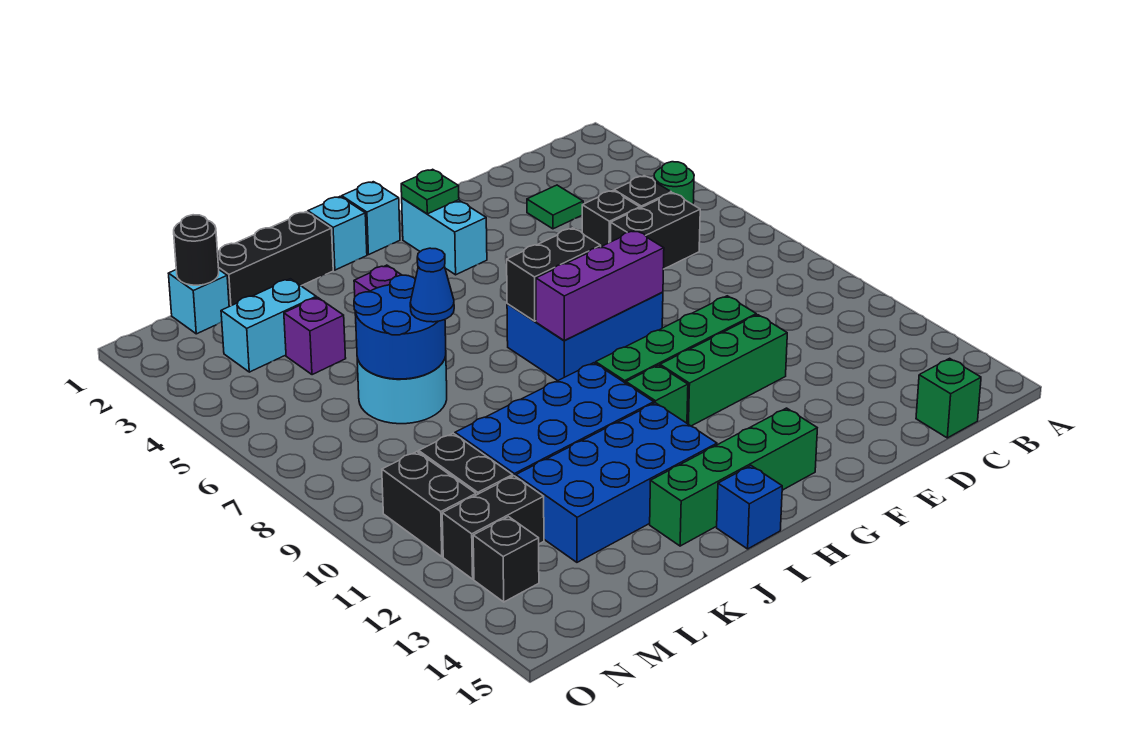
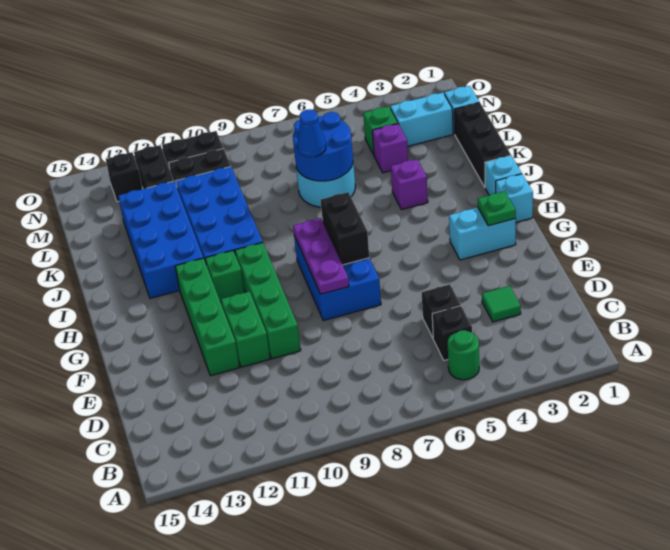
black 1x2 brick [611,193,700,269] -> none
green 1x1 brick [916,358,981,438] -> green 1x1 brick moved to [363,106,398,155]
green 1x3 brick [660,315,787,426] -> green 1x2 brick [221,291,270,367]
purple 1x3 brick [536,230,664,340] -> purple 1x3 plate [293,218,349,294]
green 1x4 brick [650,408,817,546] -> green 1x4 brick moved to [175,258,240,376]
blue 1x1 brick [717,466,782,549] -> none
cyan 1x2 brick [221,279,316,372] -> cyan 1x2 brick turned to [390,93,453,146]
black 1x1 round brick [174,215,219,285] -> none

